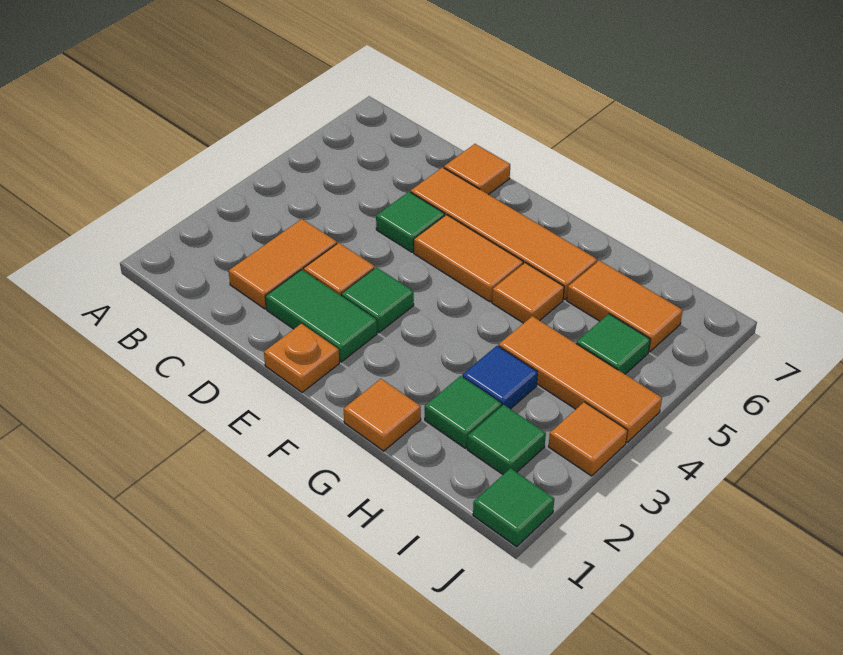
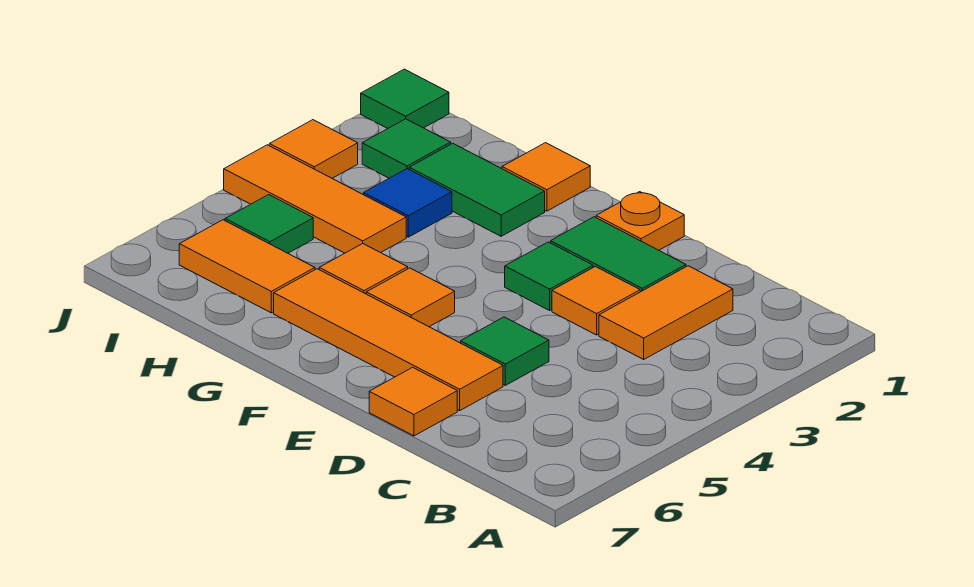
orange 1x2 tile [414,215,523,302] -> orange 1x1 tile [366,268,455,327]
green 1x1 tile [425,376,501,448] -> green 1x2 tile [409,143,545,236]

